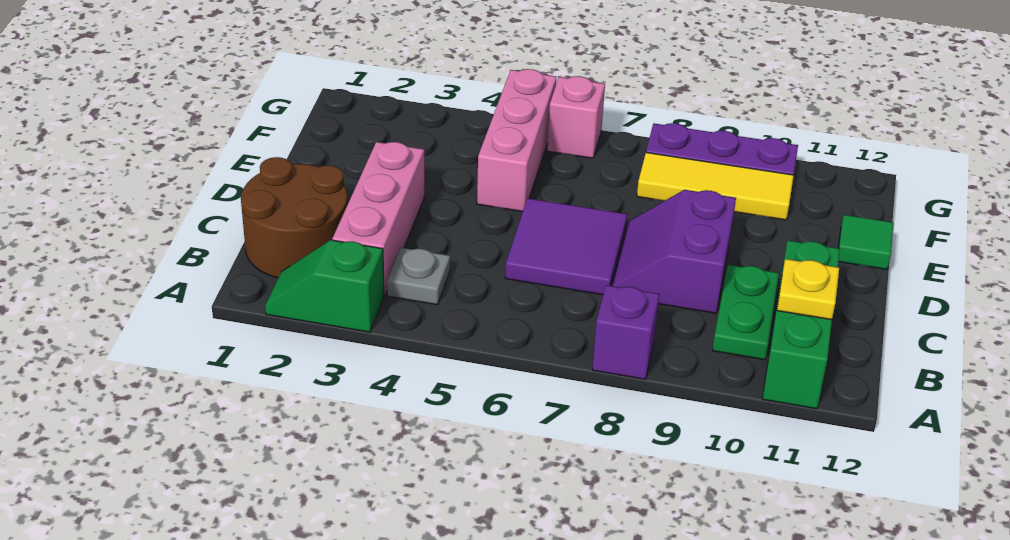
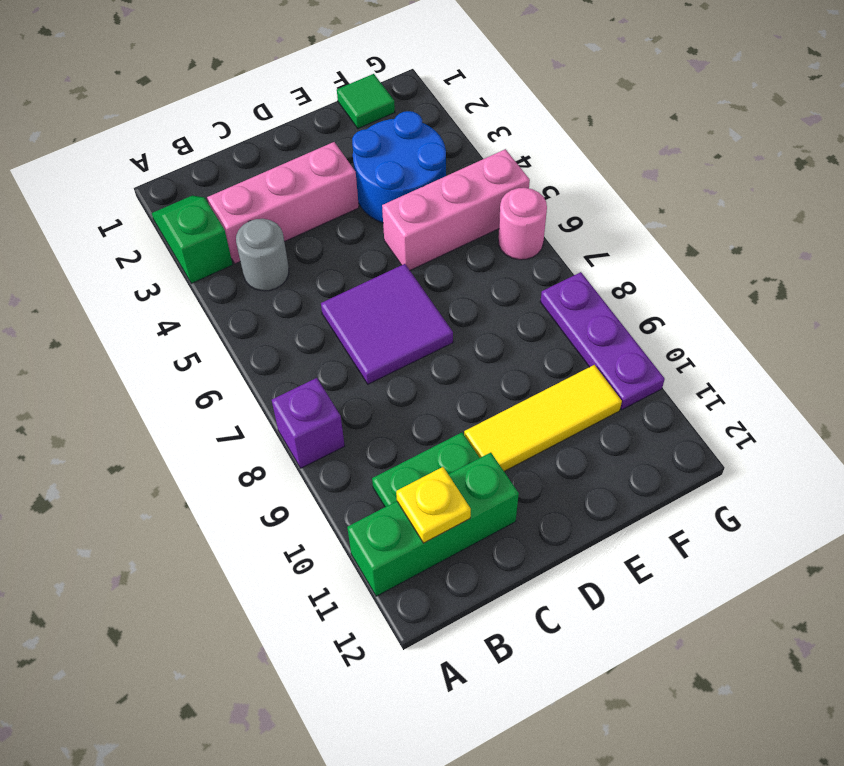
brown 2x2 round brick [241,157,347,278] -> none
grey 1x1 plate [387,248,450,305] -> grey 1x1 round brick [236,219,289,291]
purple 2x2 slope [613,190,736,313] -> none
none -> blue 2x2 round brick [352,111,446,223]
green 1x1 tile [838,215,893,269] -> green 1x1 tile moved to [337,74,395,128]
yellow 1x3 tile [637,153,794,220] -> yellow 1x3 tile turned to [464,365,622,471]
pink 1x1 brick [547,76,605,158] -> pink 1x1 round brick [498,188,547,260]

